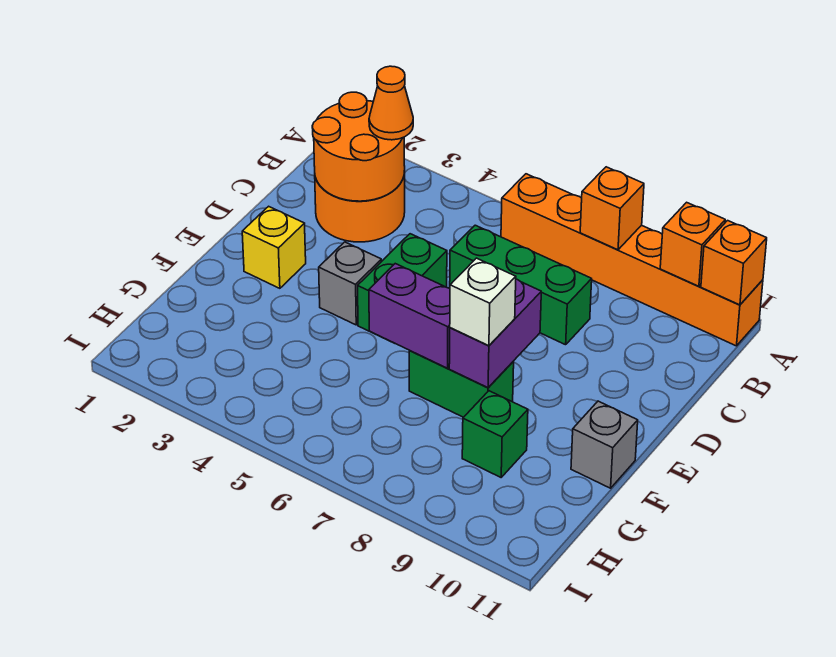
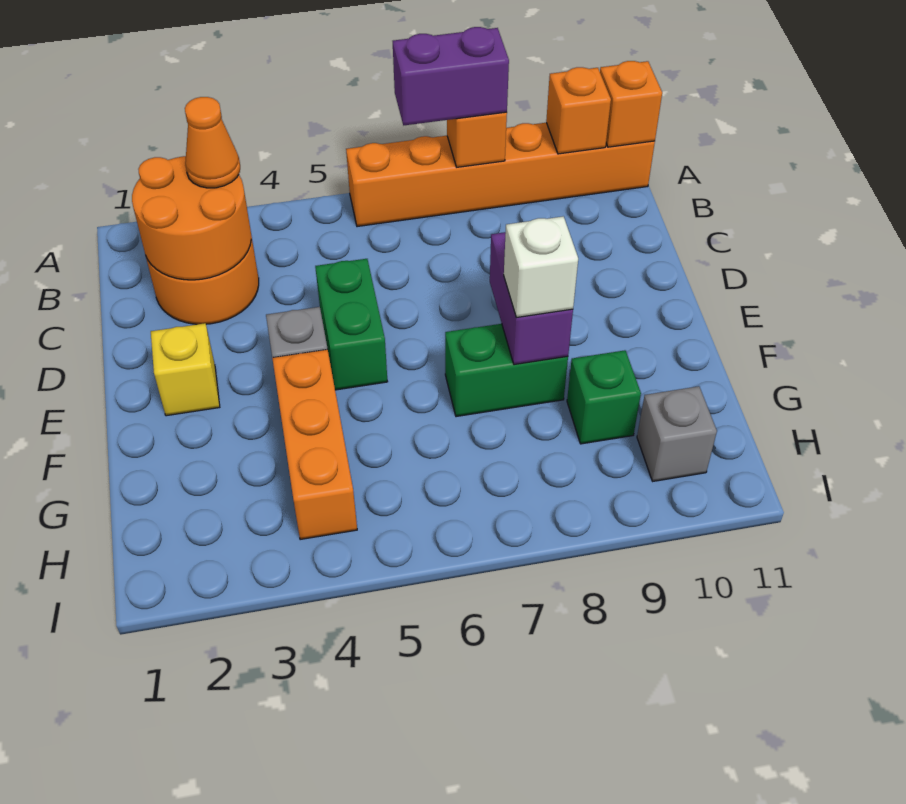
green 1x3 brick [450,225,592,345] -> none
none -> orange 1x3 brick [272,349,357,540]
purple 1x2 brick [369,264,450,368] -> purple 1x2 brick moved to [393,27,509,125]
grey 1x1 brick [571,401,638,488] -> grey 1x1 brick moved to [637,386,717,481]

